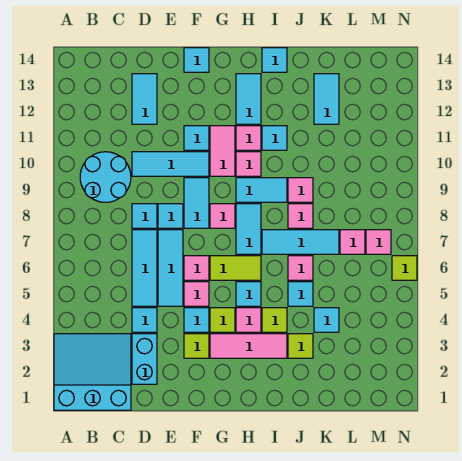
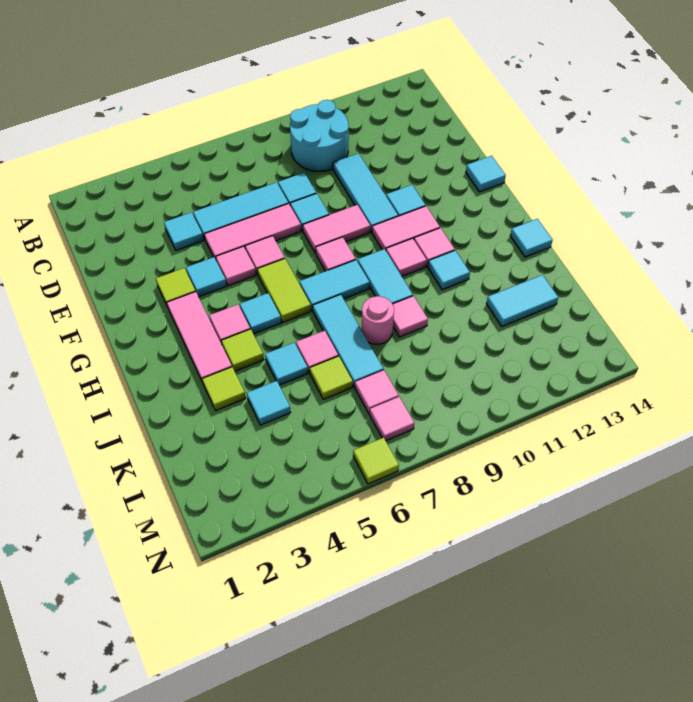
cyan 3x3 slope [54,334,131,410] -> none
cyan 1x2 brick [132,334,157,384] -> none
cyan 1x2 tile [132,74,157,124] -> none
cyan 1x3 tile [158,230,183,306] -> pink 1x3 tile [204,203,301,259]
cyan 1x2 tile [184,178,209,228] -> pink 1x2 tile [303,205,370,253]
lime 1x1 tile [210,308,235,332] -> lime 1x1 tile moved to [310,356,353,399]
cyan 1x2 tile [236,74,261,124] -> none
pink 1x1 tile [288,204,313,228] -> pink 1x1 round brick [362,296,394,344]

